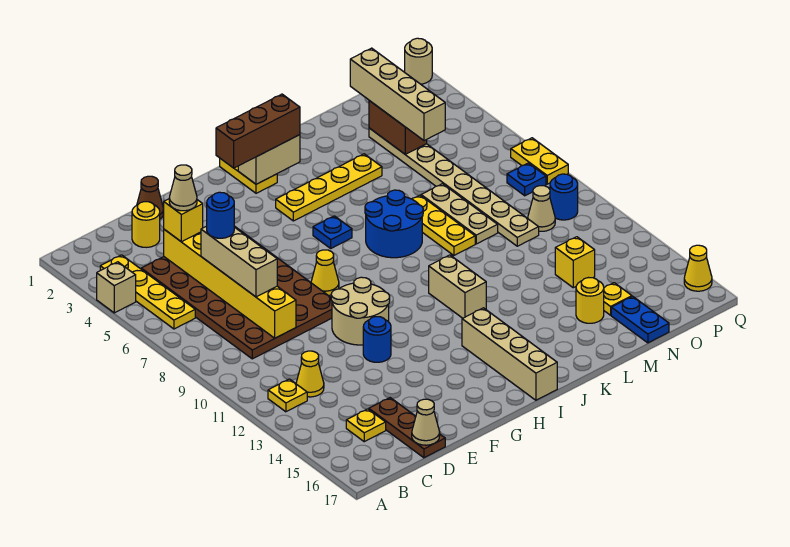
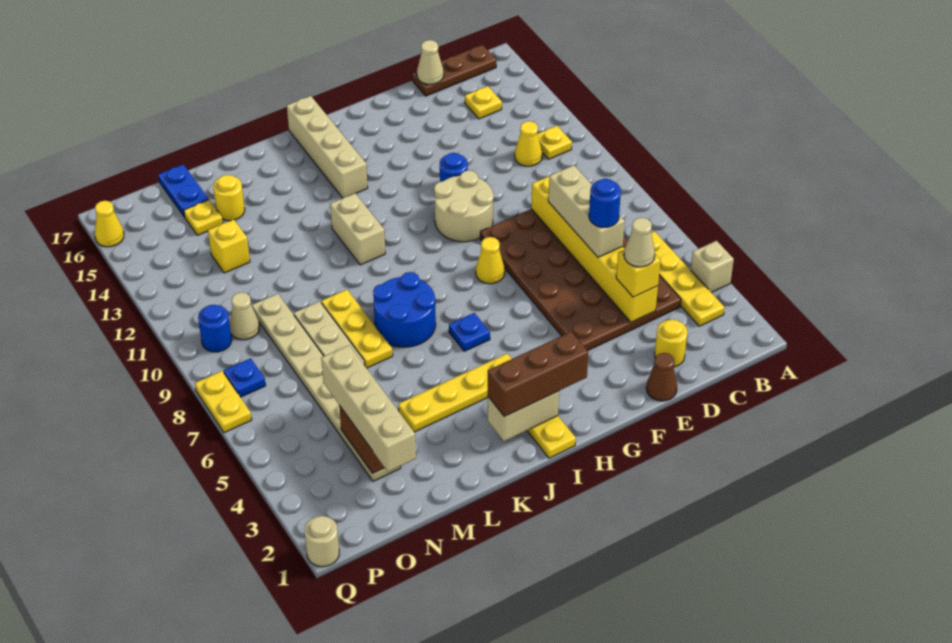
brown 1x3 plate [369,398,445,458] -> brown 1x3 plate turned to [412,45,496,96]

